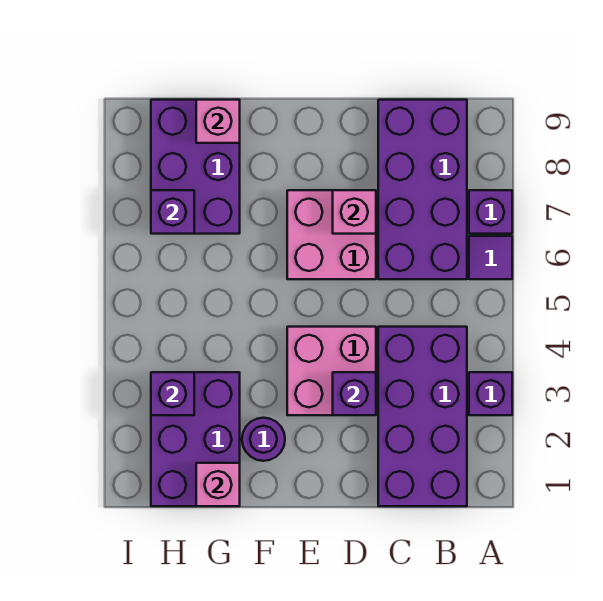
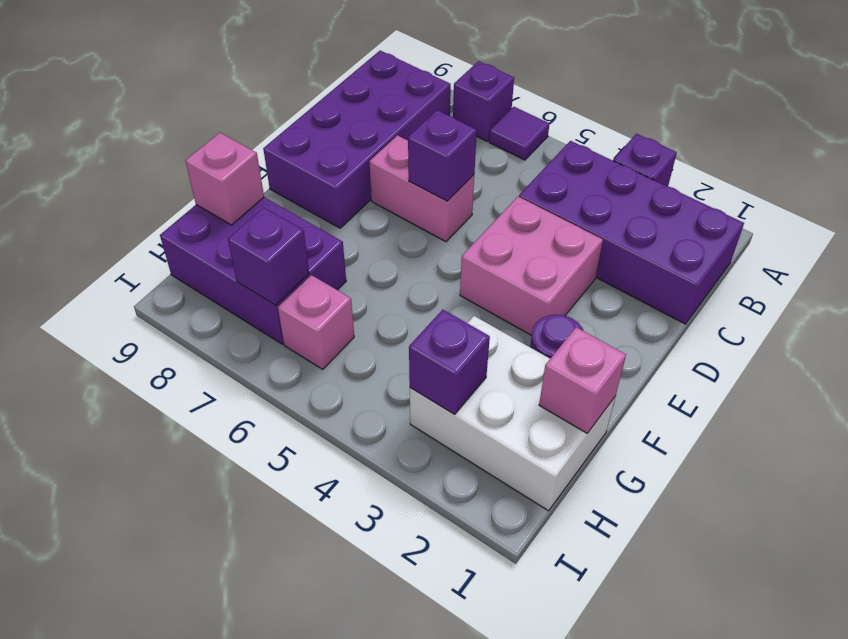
purple 2x4 brick [378,100,467,279] -> purple 2x4 brick turned to [263,51,451,228]
purple 1x1 brick [333,372,376,415] -> purple 1x1 brick moved to [408,110,477,201]
pink 2x2 brick [287,190,376,279] -> pink 1x2 brick [369,135,474,242]
pink 1x1 brick [333,190,376,234] -> pink 1x1 brick moved to [278,275,354,369]
purple 2x3 brick [151,372,240,506] -> white 2x3 brick [410,316,615,511]

